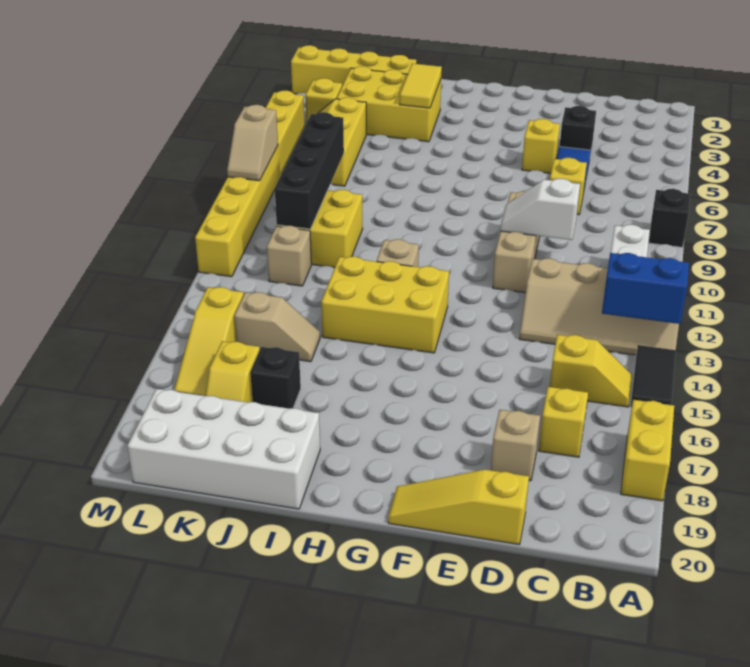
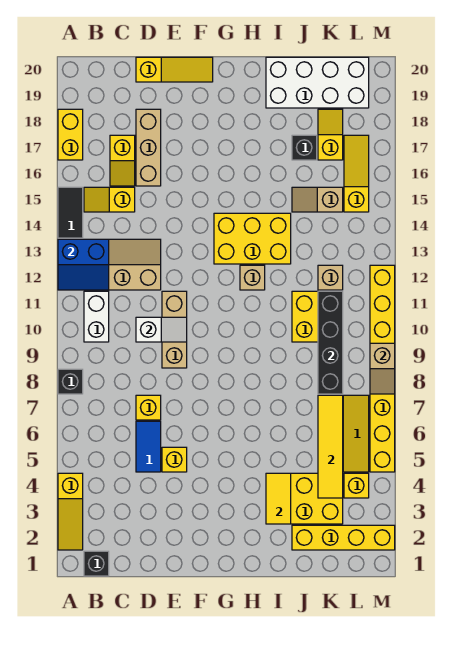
none -> yellow 1x3 slope [58,473,83,550]
black 1x1 brick [560,106,596,154] -> black 1x1 brick moved to [84,551,109,576]
tan 1x1 brick [491,410,540,481] -> tan 1x3 brick [136,109,161,186]
none -> yellow 1x4 tile [318,395,343,498]
tan 1x2 slope [227,105,278,181] -> tan 1x2 slope turned to [370,343,395,394]

